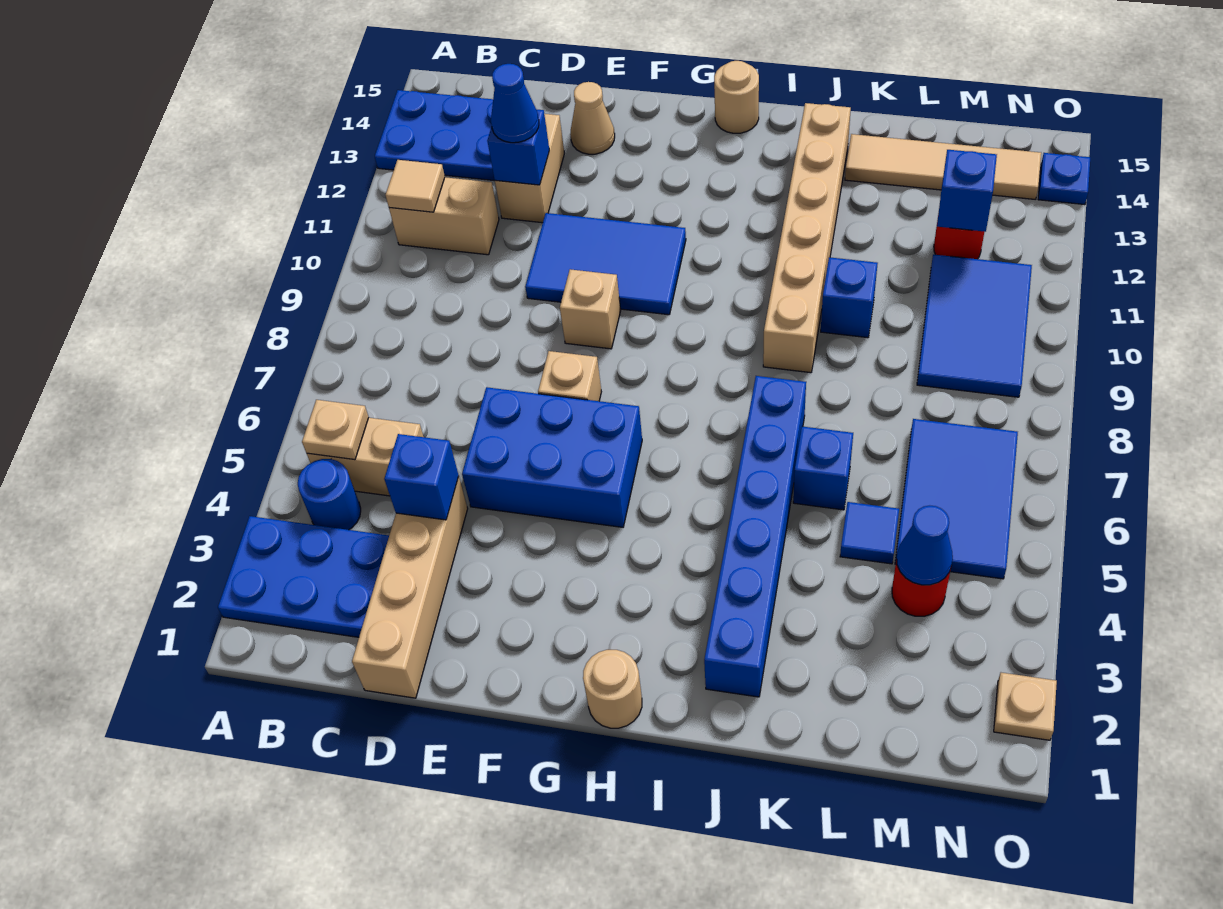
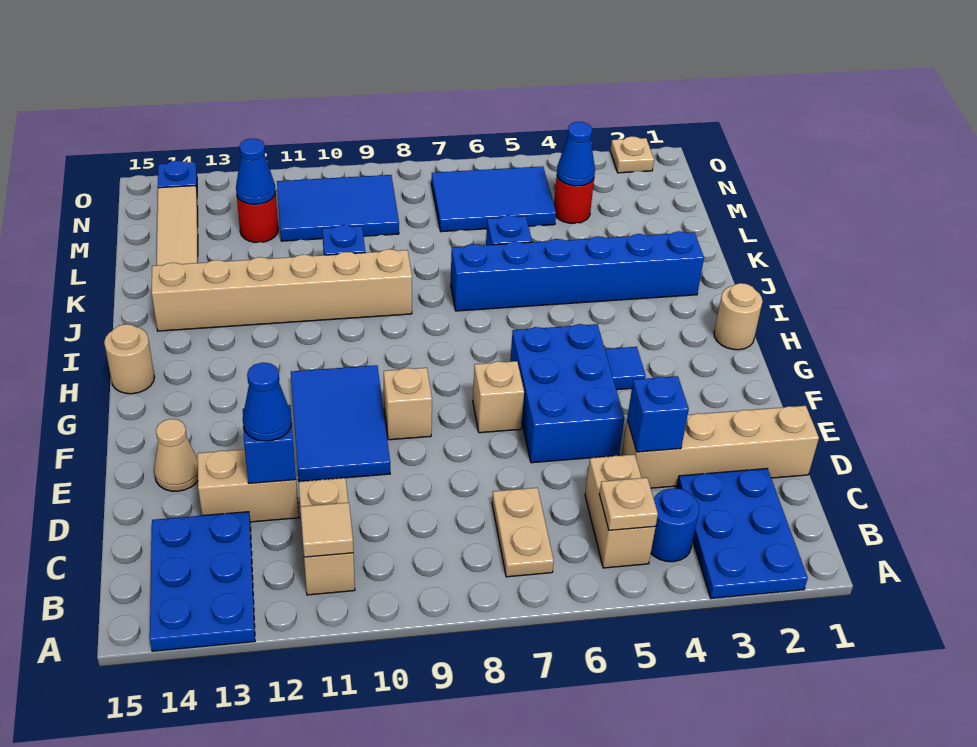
none -> tan 1x2 plate [492,488,554,577]
blue 1x1 tile [840,502,899,564] -> blue 1x1 tile moved to [605,347,646,390]
blue 1x1 brick [937,150,997,232] -> blue 1x1 cone [236,139,276,204]

